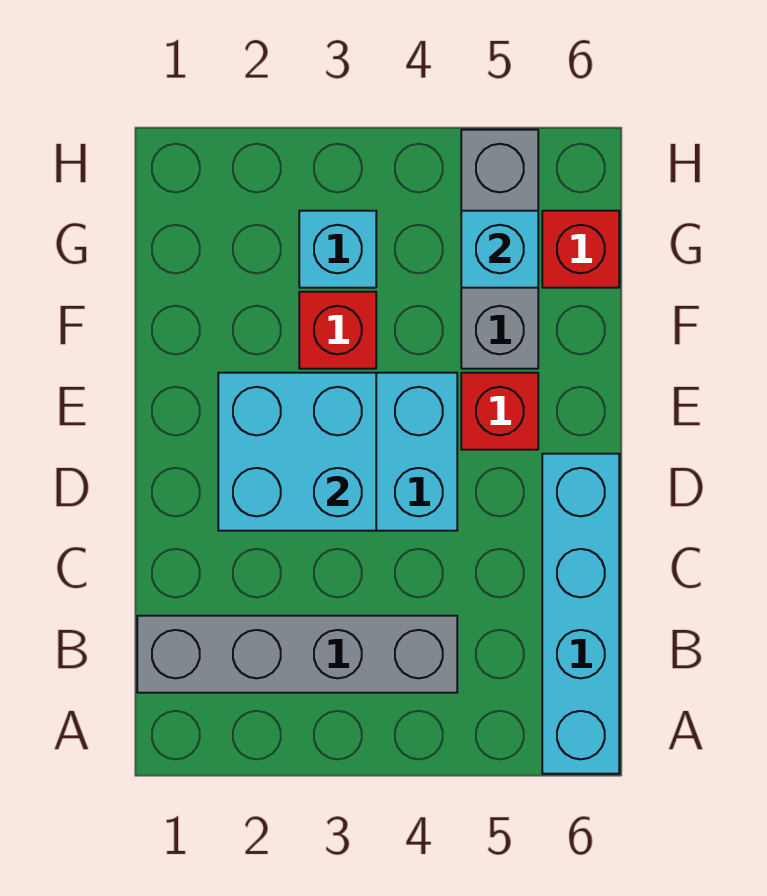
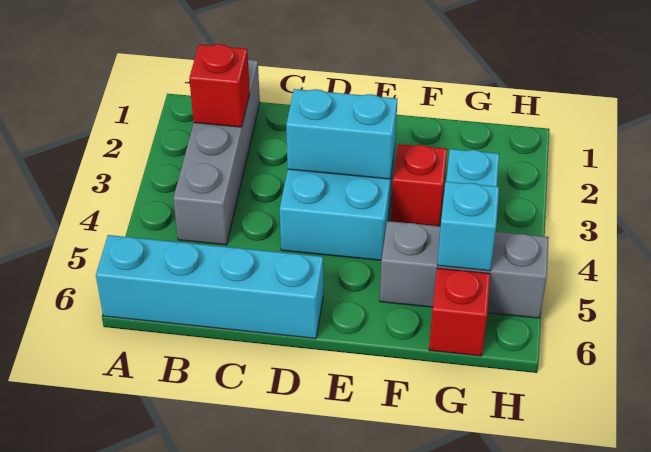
cyan 2x2 brick [218,373,376,531] -> cyan 1x2 brick [286,89,397,179]
red 1x1 brick [461,373,538,450] -> red 1x1 brick moved to [189,44,250,127]

